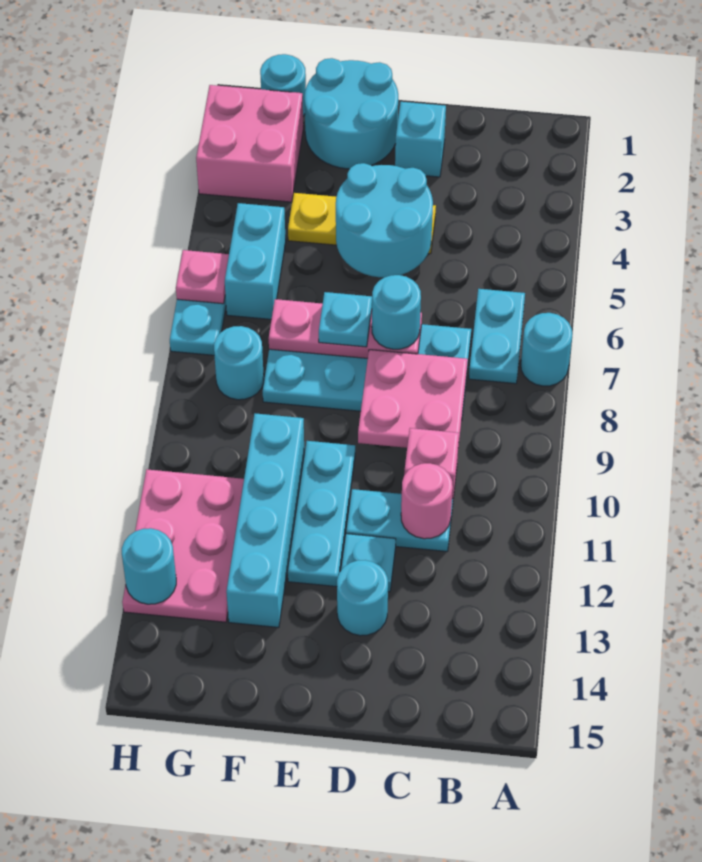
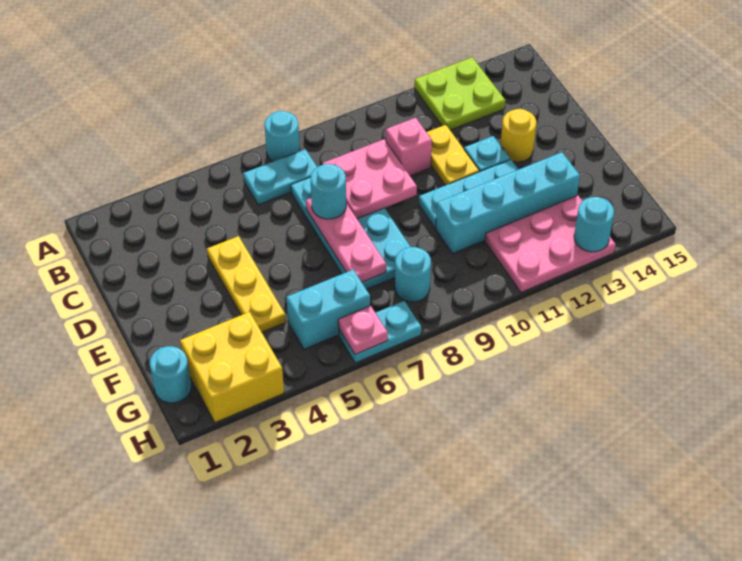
none -> lime 2x2 plate [414,57,505,130]
cyan 1x2 plate [346,489,453,552] -> yellow 1x2 plate [427,125,479,185]
pink 1x1 round brick [401,463,453,539] -> none
cyan 1x1 brick [395,102,446,177] -> none
cyan 2x2 round brick [336,163,433,277] -> none
cyan 1x1 round brick [337,560,388,636] -> yellow 1x1 round brick [500,109,536,162]
cyan 2x2 round brick [305,58,398,169] -> none
cyan 1x1 plate [319,292,372,347] -> none
pink 2x2 brick [196,85,303,202] -> yellow 2x2 brick [180,312,284,423]

